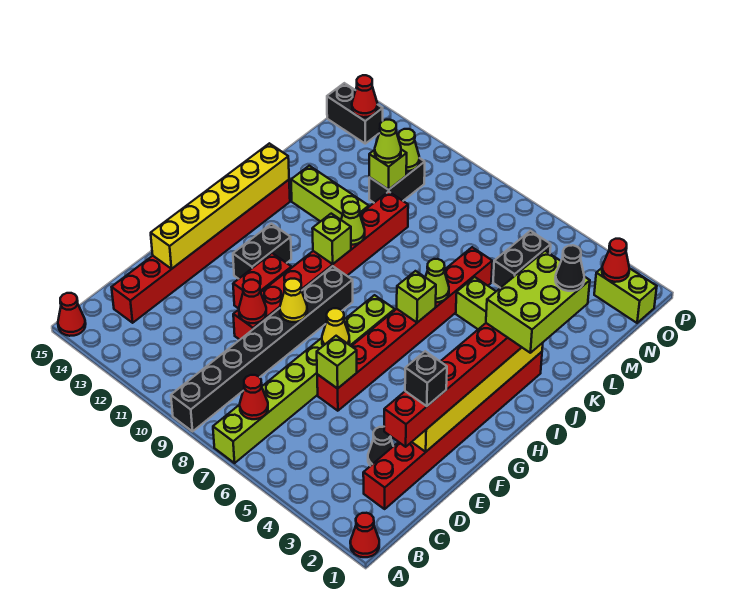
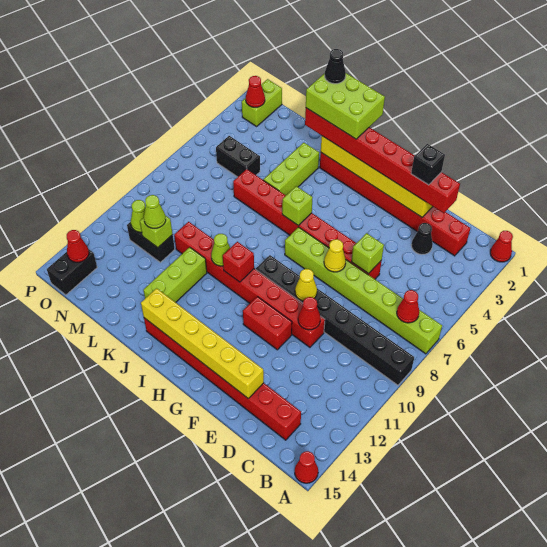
black 1x2 brick [233,224,291,279] -> none
lime 1x1 brick [312,214,351,264] -> red 1x1 brick [223,242,254,282]
lime 1x1 cone [425,259,449,302] -> none

